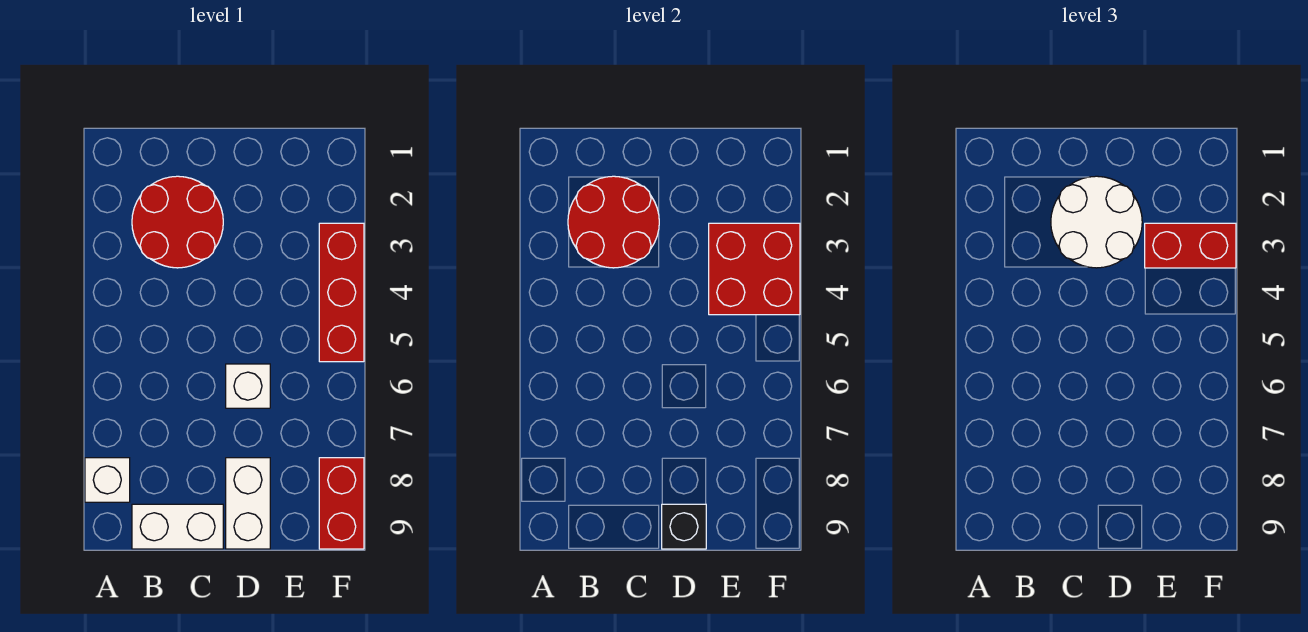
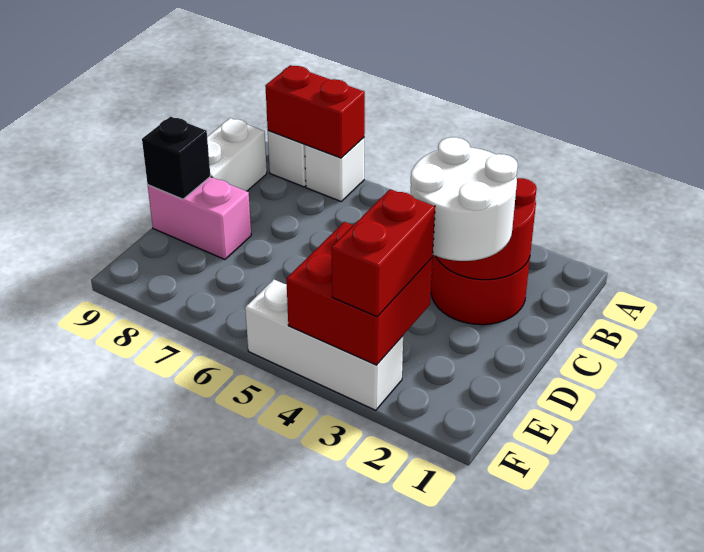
white 1x1 brick [226,364,270,408] -> white 1x1 brick moved to [305,138,364,201]
white 1x2 brick [226,458,270,549] -> pink 1x2 brick [148,177,251,259]
red 1x3 brick [319,223,364,362] -> white 1x3 brick [245,280,403,410]
red 1x2 brick [319,458,364,549] -> red 1x2 brick moved to [265,65,365,158]

